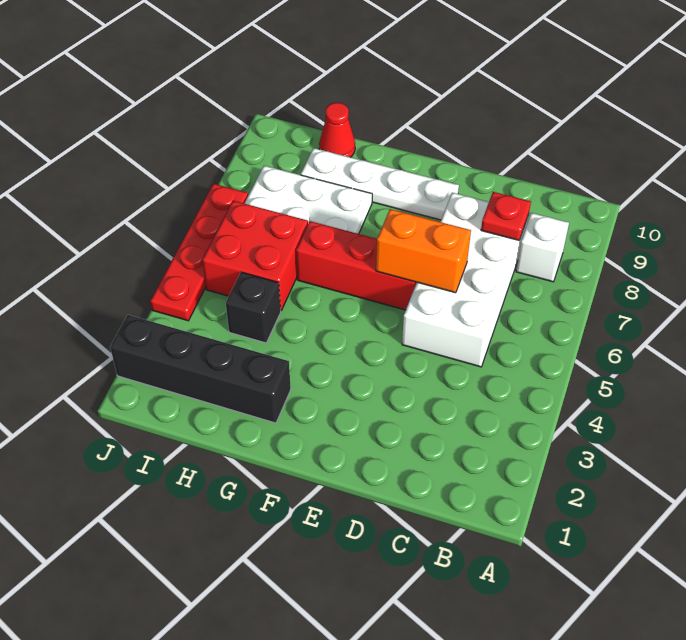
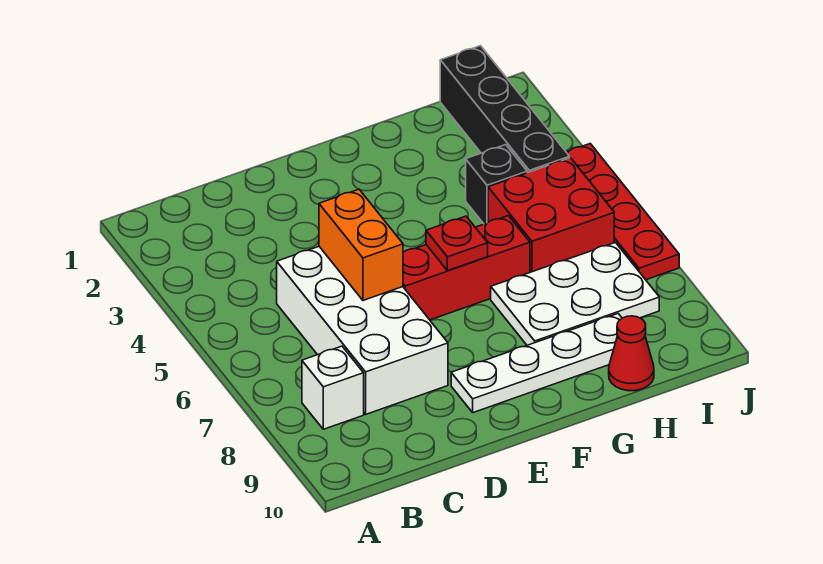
red 1x1 plate [481,192,531,240] -> red 1x1 plate moved to [426,216,488,271]
orange 1x2 brick [376,209,471,293] -> orange 1x2 brick turned to [319,189,403,300]
black 1x4 brick [110,315,291,423] -> black 1x4 brick turned to [440,46,570,173]

